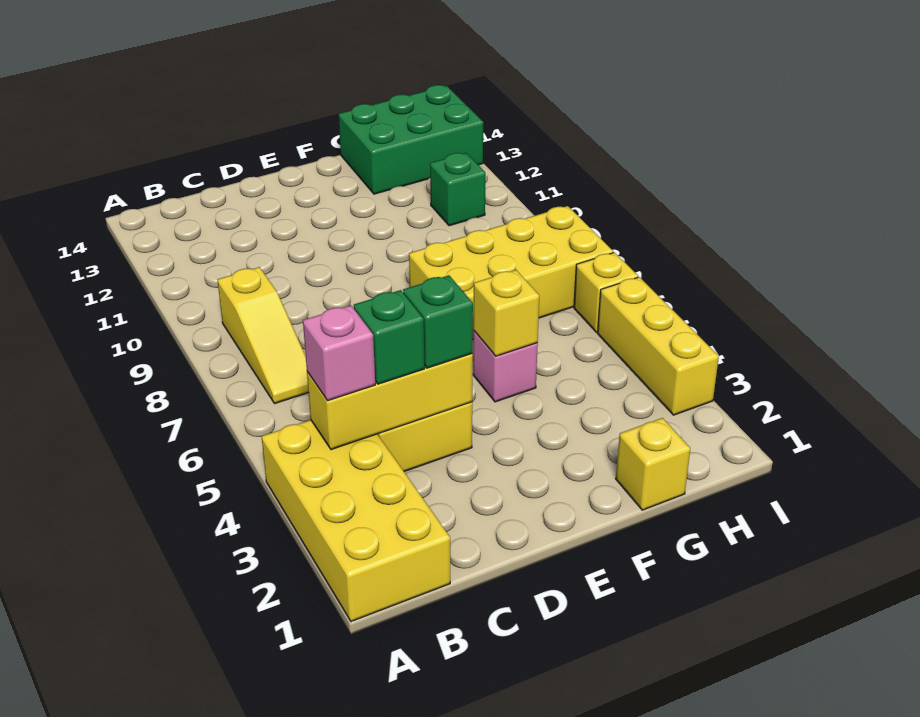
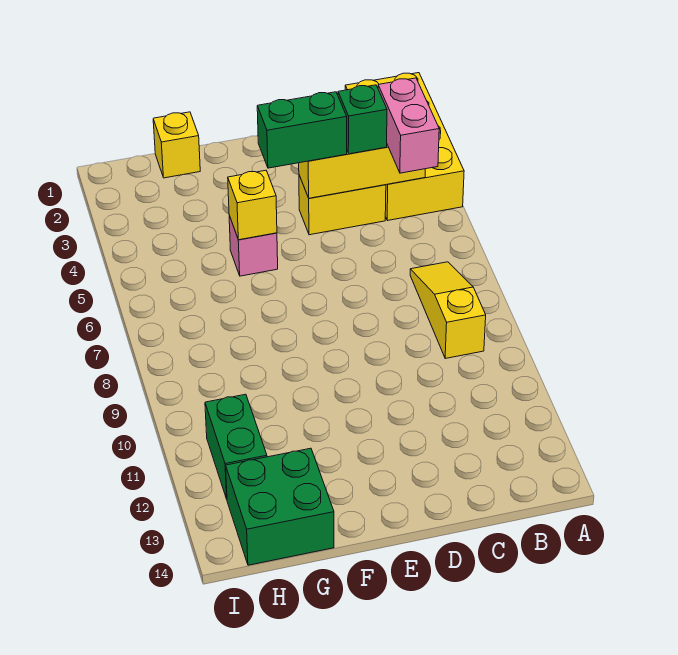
pink 1x1 brick [303,305,375,401] -> pink 1x2 brick [378,78,439,173]
green 1x1 brick [403,275,473,368] -> green 1x2 brick [257,92,347,168]
yellow 2x4 brick [409,206,613,334] -> none
green 2x3 brick [339,85,483,194] -> green 2x2 brick [226,448,334,565]
green 1x1 brick [430,153,486,226] -> green 1x2 brick [205,394,267,499]
yellow 1x3 brick [598,277,719,415] -> none
yellow 1x1 brick [574,252,638,332] -> none

